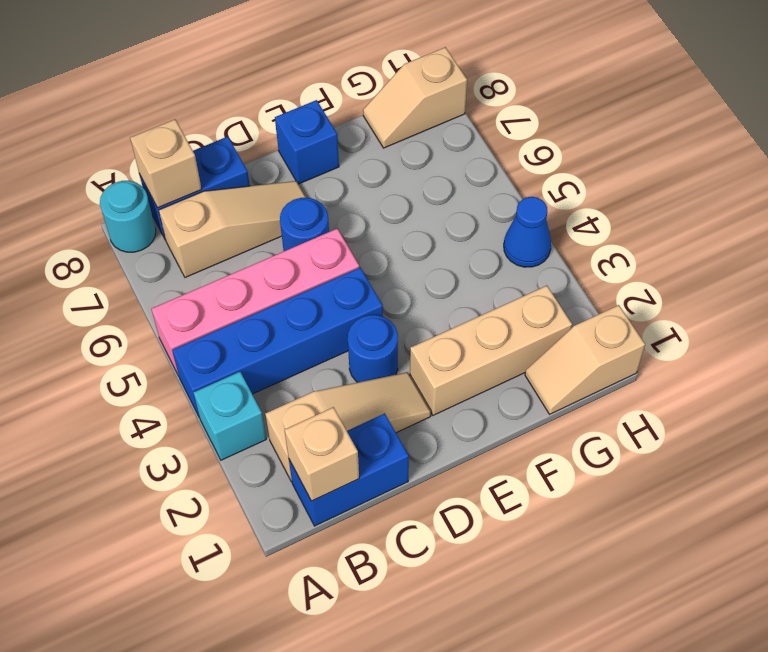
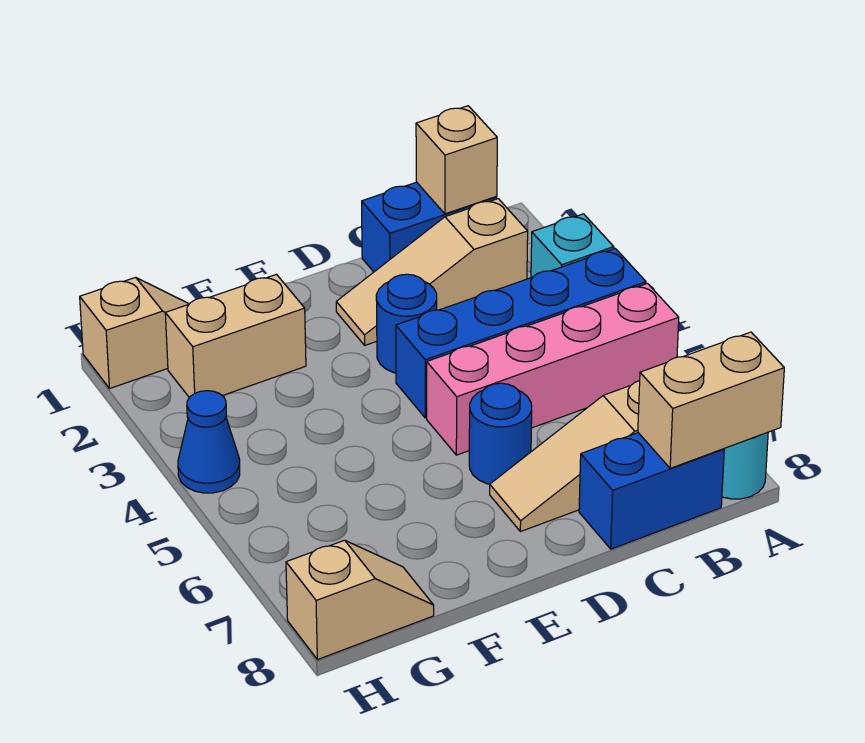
tan 1x1 brick [130,119,201,208] -> tan 1x2 brick [638,332,784,468]
tan 1x3 brick [410,286,572,415] -> tan 1x2 brick [165,275,306,397]
blue 1x1 brick [275,100,339,184] -> none

